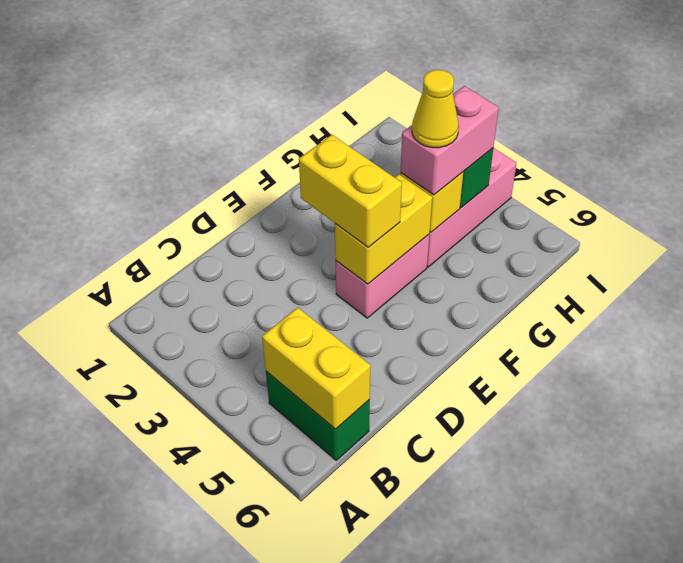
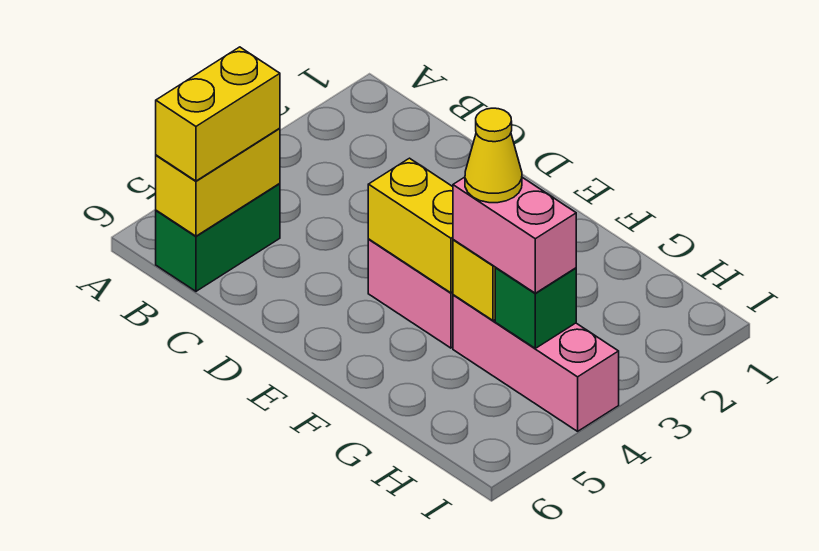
yellow 1x2 brick [299,135,402,247] -> yellow 1x2 brick moved to [156,47,280,181]

